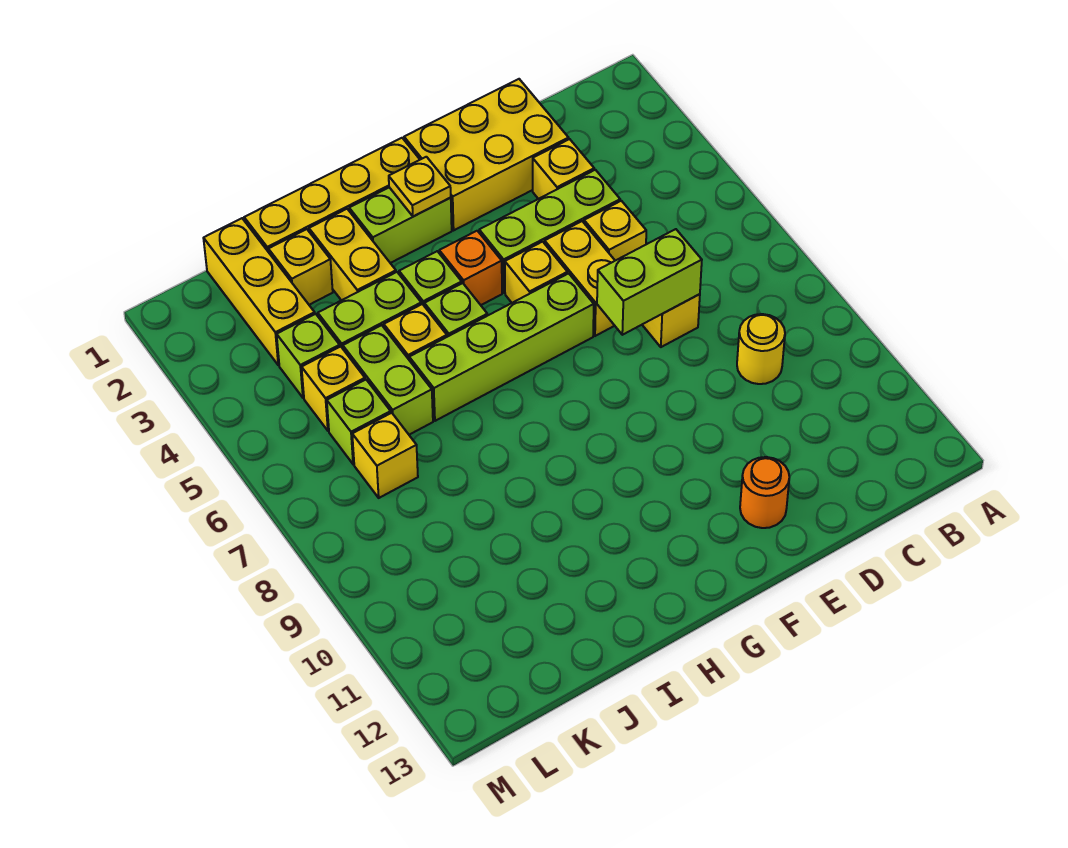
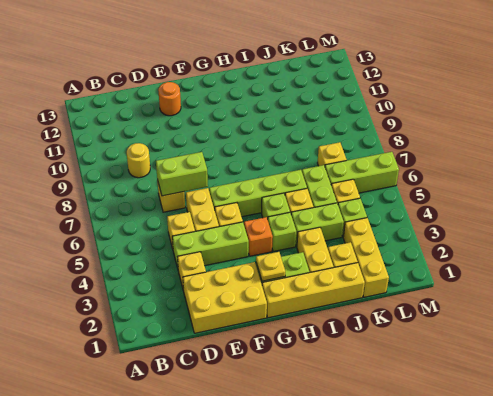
lime 1x1 brick [327,380,391,464] -> lime 1x3 brick [325,152,399,193]

